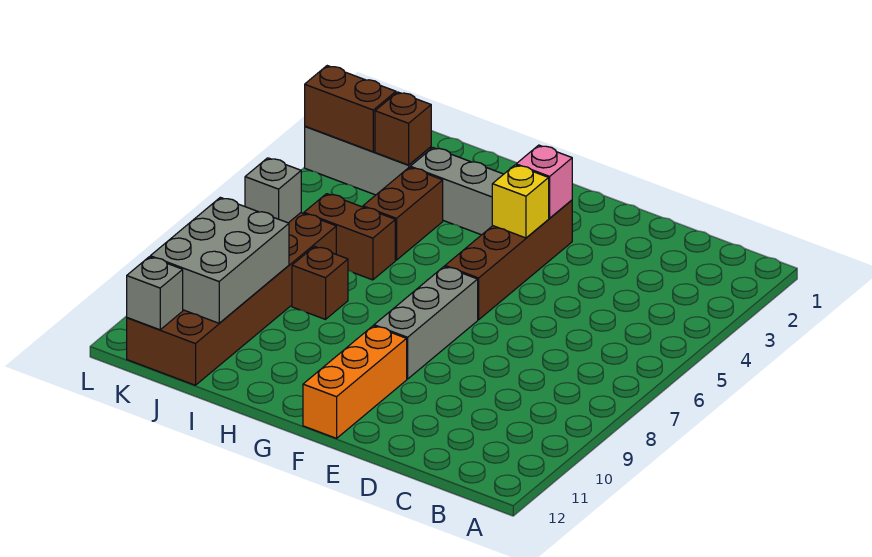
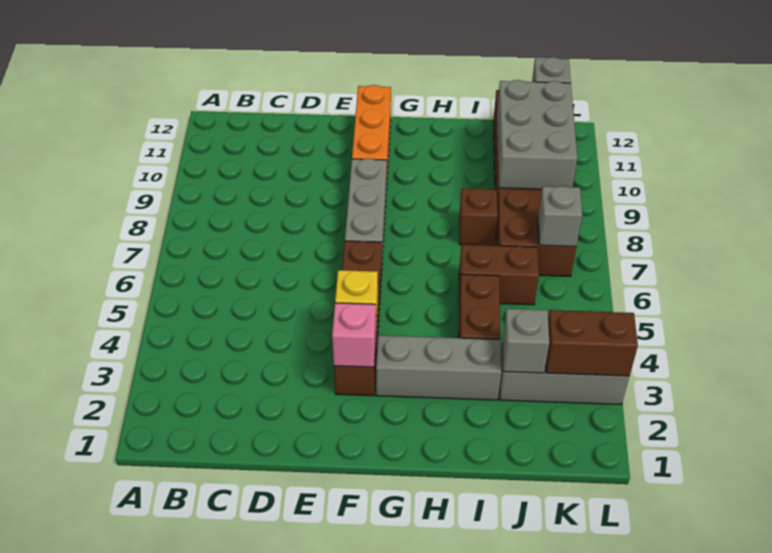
brown 1x1 brick [375,92,431,165] -> grey 1x1 brick [503,309,549,373]

